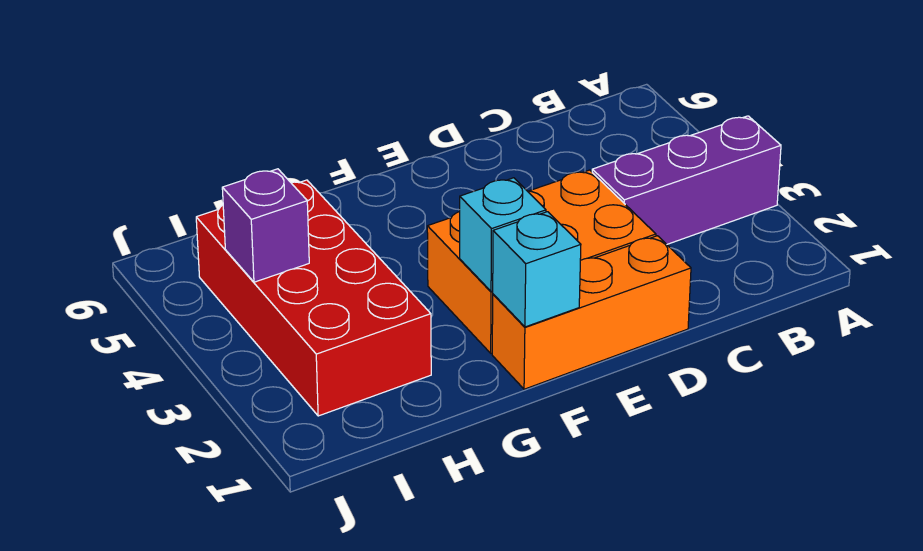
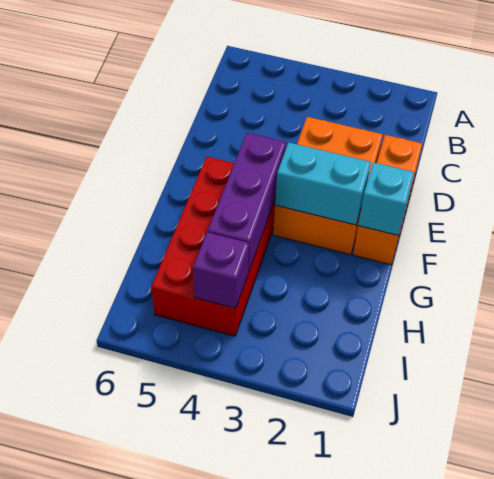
purple 1x3 brick [592,116,781,244] -> purple 1x3 brick moved to [208,133,286,272]
cyan 1x1 brick [460,178,546,292] -> cyan 1x2 brick [275,142,371,225]
red 2x4 brick [196,180,431,416] -> red 2x4 brick turned to [151,157,275,336]

